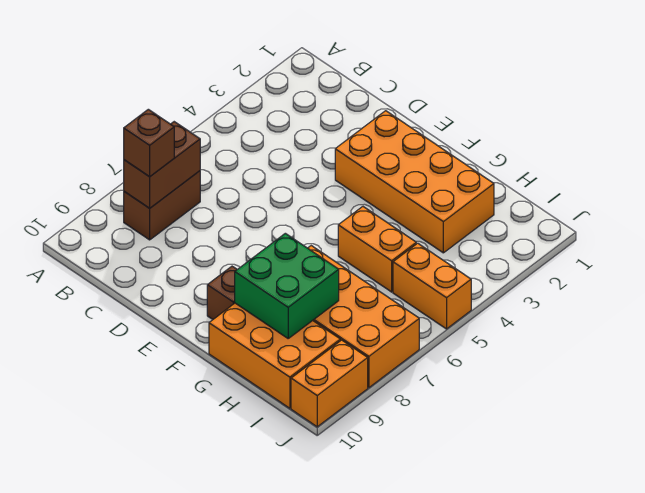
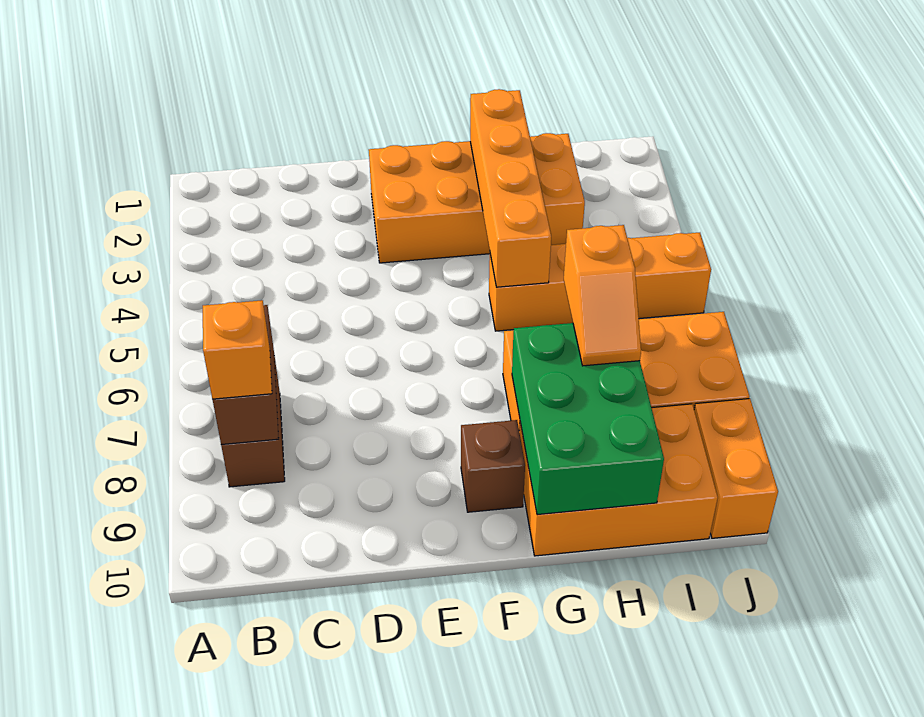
brown 1x1 brick [124,109,174,177] -> orange 1x1 brick [203,300,272,399]
none -> orange 1x4 brick [470,89,551,287]
green 2x2 brick [235,233,339,338] -> green 2x3 brick [512,323,664,515]
none -> orange 1x2 slope [564,225,641,366]

